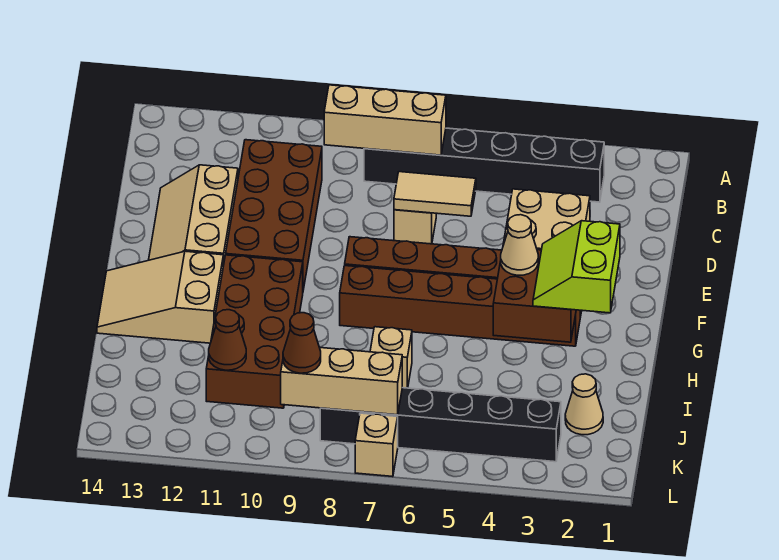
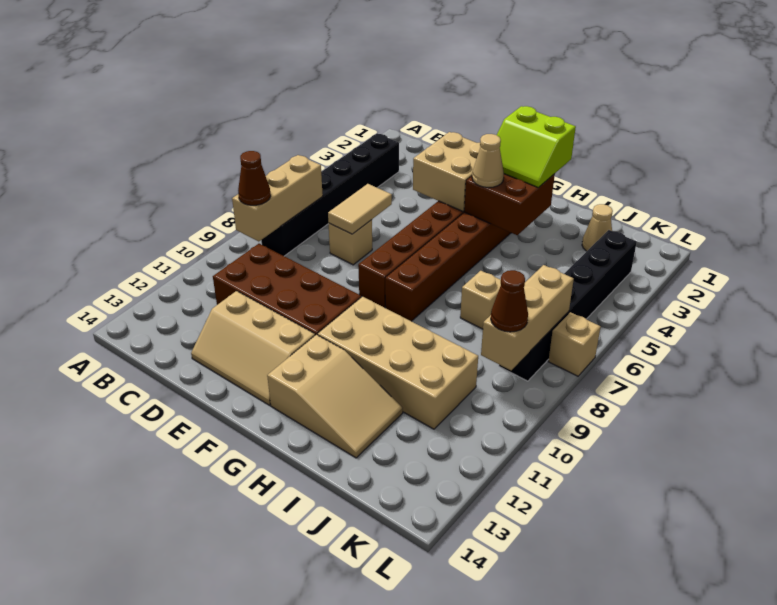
brown 2x4 brick [206,255,303,408] -> tan 2x4 brick [317,296,478,429]
tan 2x3 slope [97,251,223,343] -> tan 2x3 slope turned to [267,335,403,458]
brown 1x1 cone [209,310,246,370] -> brown 1x1 cone moved to [238,151,271,205]

